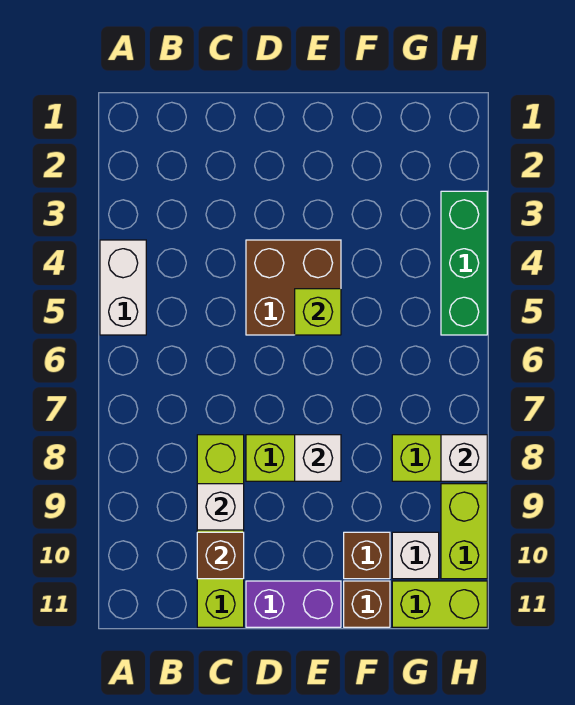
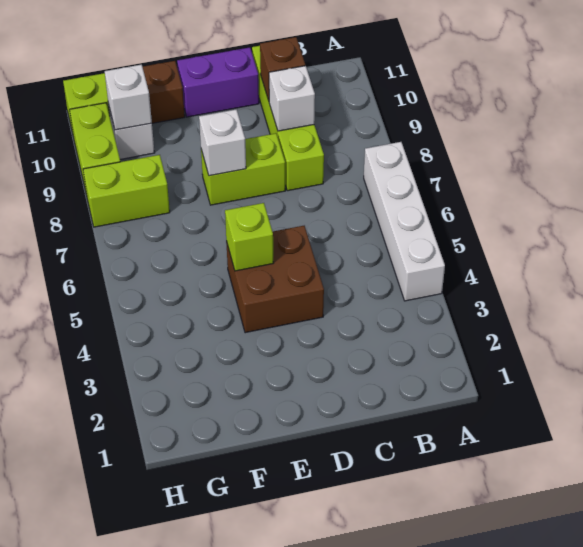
white 1x2 brick [100,240,146,335] -> white 1x4 brick [364,142,445,301]
brown 1x1 brick [344,532,390,579] -> none
green 1x3 brick [441,191,487,335] -> none
white 1x1 brick [441,435,487,481] -> white 1x1 brick moved to [105,64,152,130]

